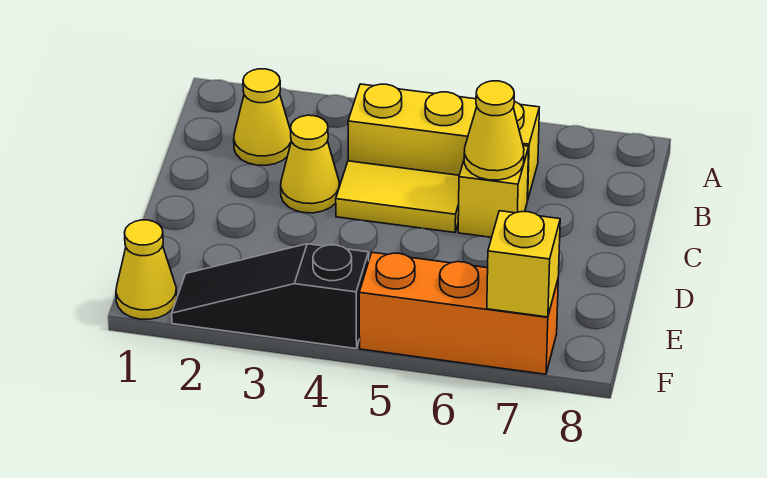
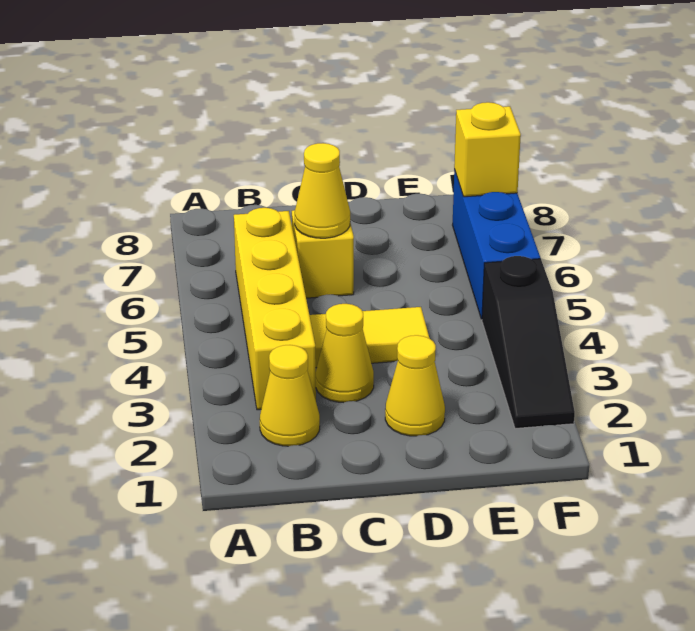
yellow 1x3 brick [348,84,539,200] -> yellow 1x4 brick [234,208,316,410]
yellow 1x2 tile [336,161,459,233] -> yellow 1x2 tile turned to [310,307,429,368]
yellow 1x1 cone [116,220,177,319] -> yellow 1x1 cone moved to [385,335,445,436]
orange 1x3 brick [359,252,558,374] -> blue 1x3 brick [453,170,540,319]

